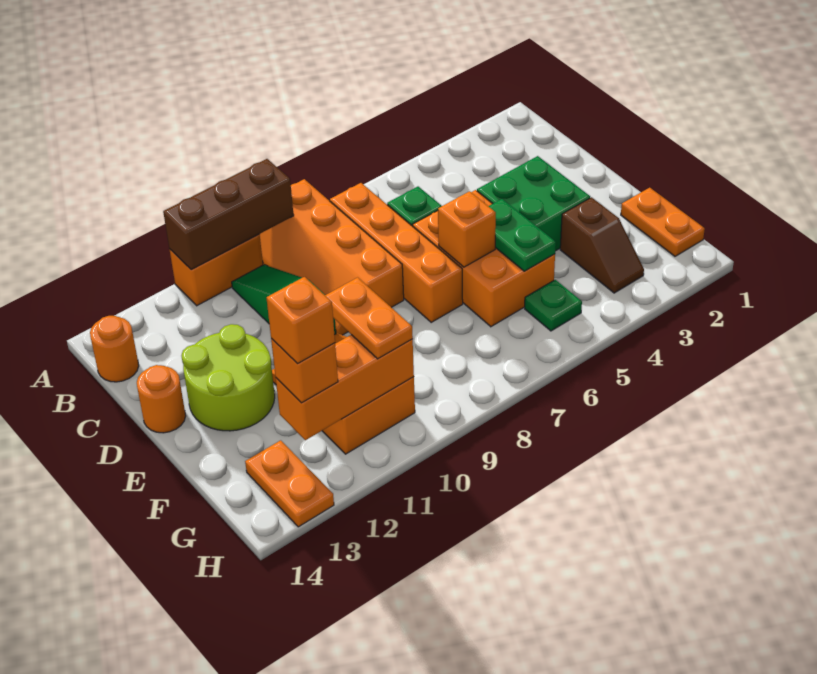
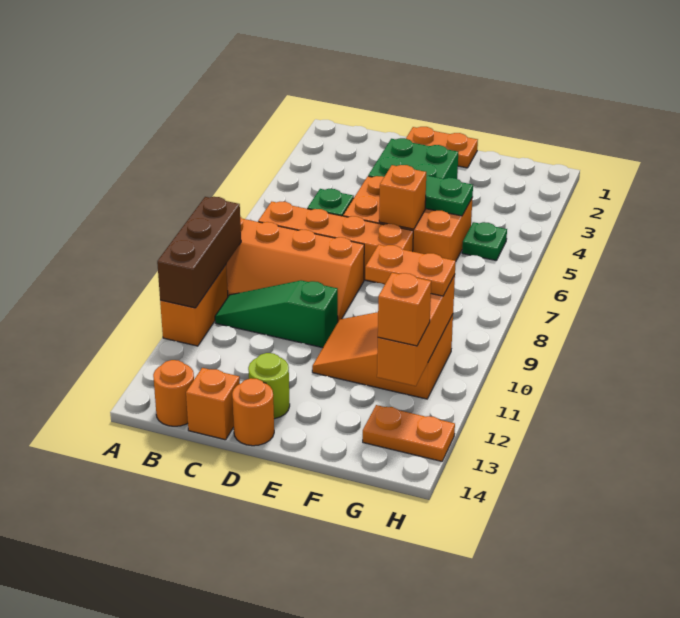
lime 2x2 round brick [181,324,275,431] -> lime 1x1 round brick [248,353,290,419]
orange 1x2 plate [621,188,705,256] -> orange 1x2 plate moved to [406,127,478,168]
brown 1x2 slope [560,197,644,293] -> none
orange 1x1 brick [267,277,335,364] -> orange 1x1 brick moved to [186,368,240,440]

